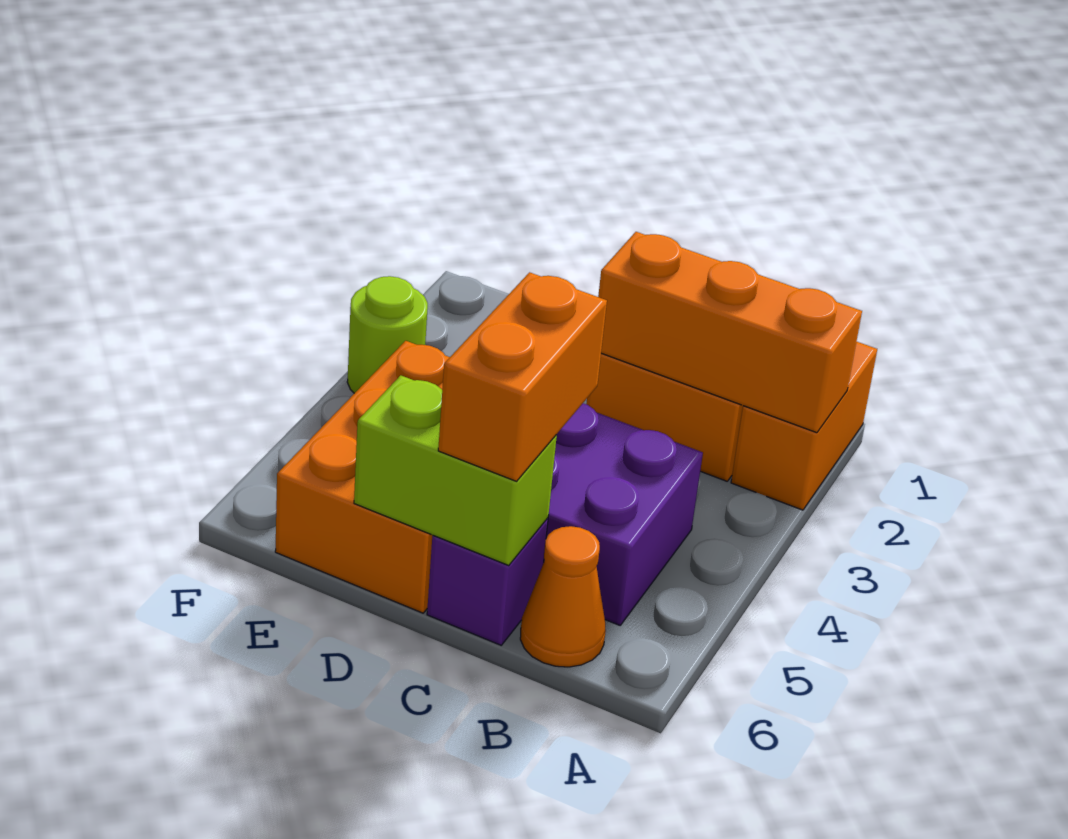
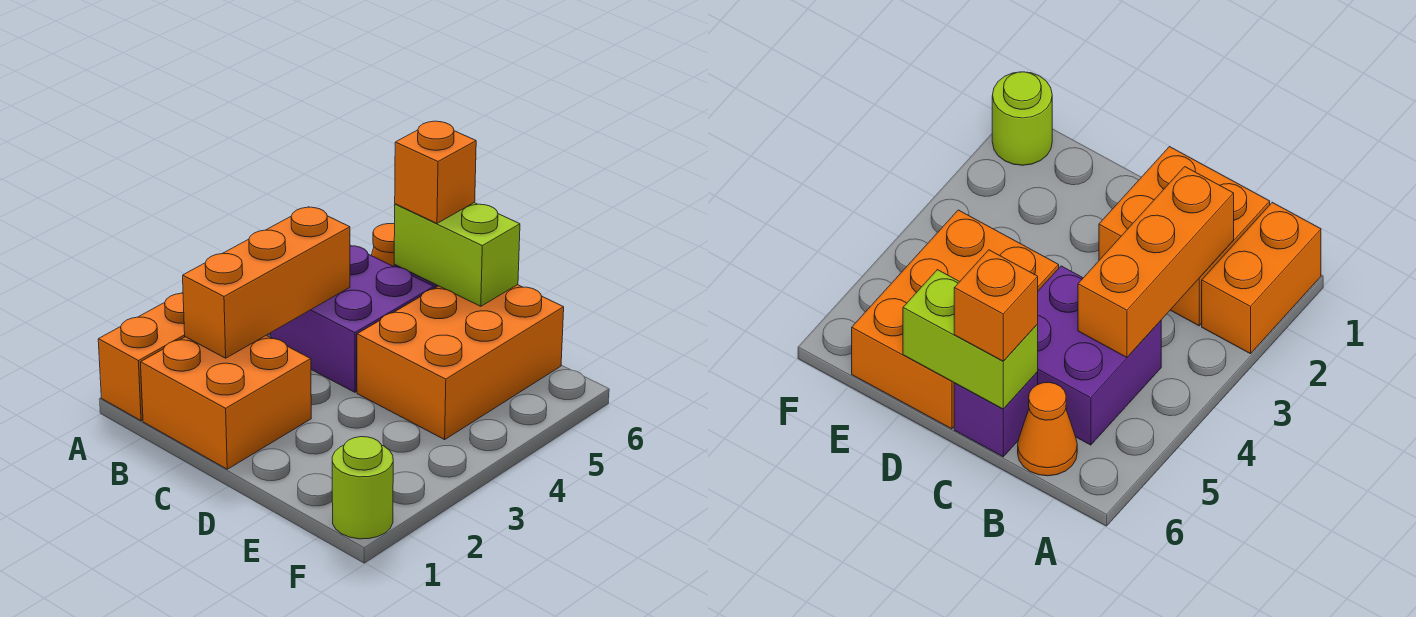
orange 1x3 brick [598,232,862,433] -> orange 1x3 brick turned to [183,207,350,358]
orange 1x2 brick [438,272,607,481] -> orange 1x1 brick [395,121,476,223]
lime 1x1 round brick [347,276,428,393] -> lime 1x1 round brick moved to [332,437,393,539]

